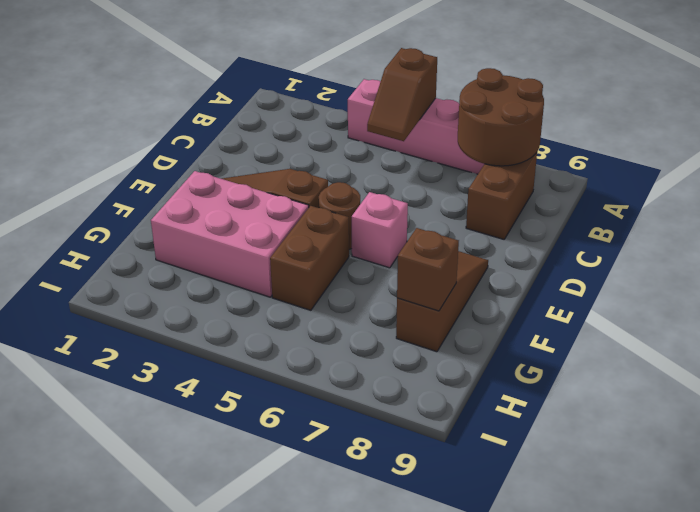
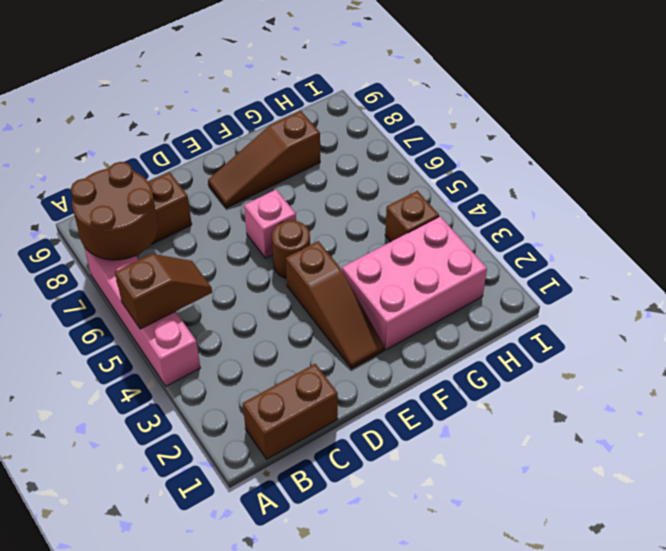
pink 2x3 brick [151,171,309,297] -> pink 2x3 brick turned to [342,216,487,350]
brown 1x2 brick [270,206,349,310] -> brown 1x2 brick moved to [243,364,338,459]
brown 1x1 brick [397,228,459,311] -> brown 1x1 brick moved to [385,191,439,242]

